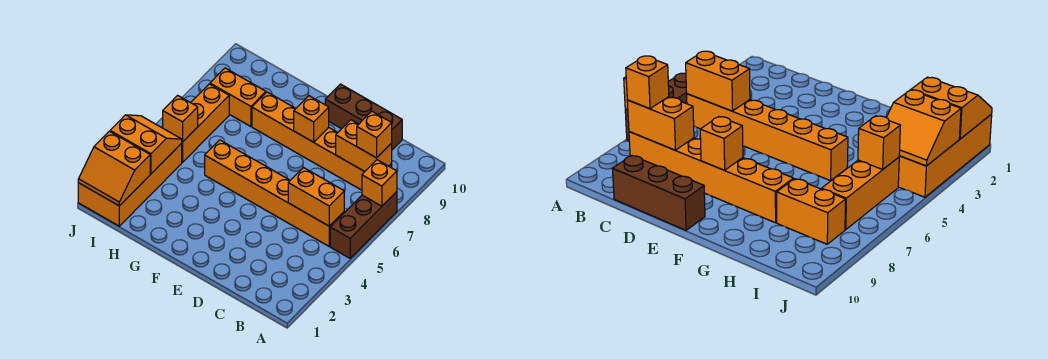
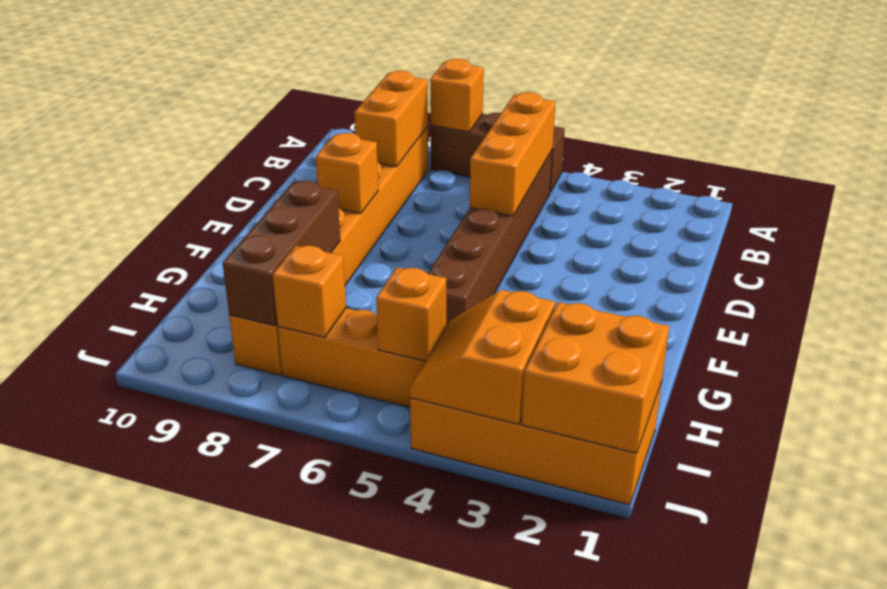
orange 1x6 brick [205,140,344,246] -> brown 1x6 brick [428,149,553,325]
orange 1x2 brick [288,168,344,226] -> orange 1x3 brick [470,92,555,216]
orange 1x1 brick [357,111,392,158] -> orange 1x1 brick moved to [272,246,346,337]
brown 1x3 brick [325,84,402,150] -> brown 1x3 brick moved to [223,181,340,326]
orange 2x2 slope [78,131,150,206] -> orange 2x2 brick [522,302,669,453]

